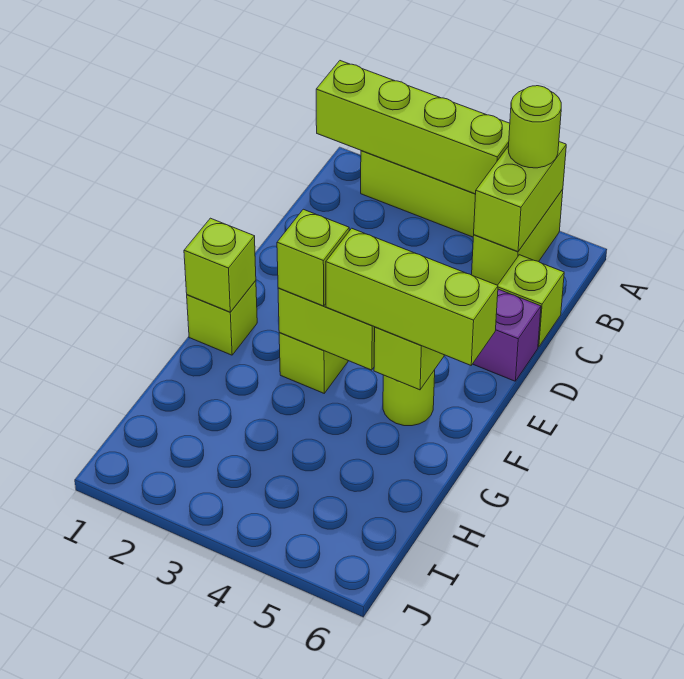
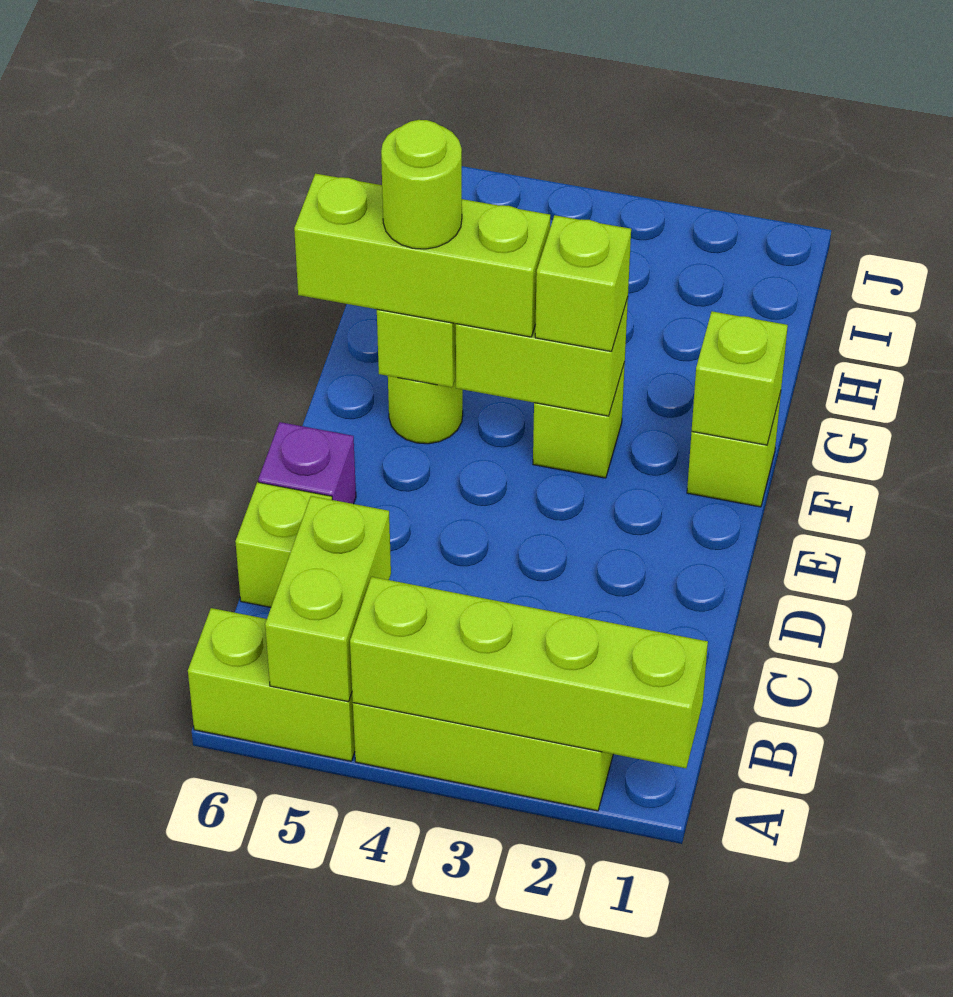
lime 1x2 brick [472,189,563,285] -> lime 1x2 brick turned to [188,608,355,761]
lime 1x1 round brick [508,86,561,168] -> lime 1x1 round brick moved to [381,120,462,249]

